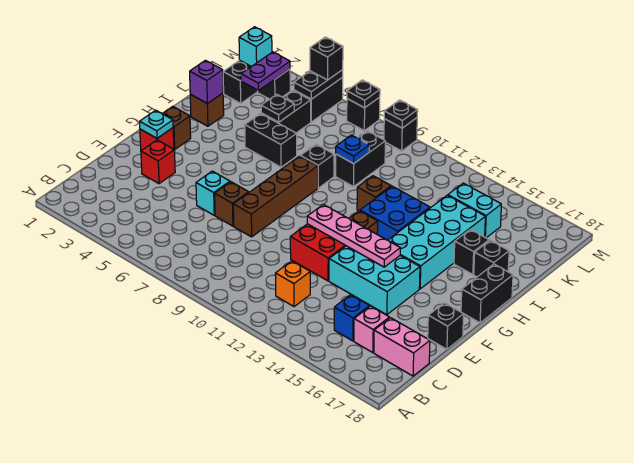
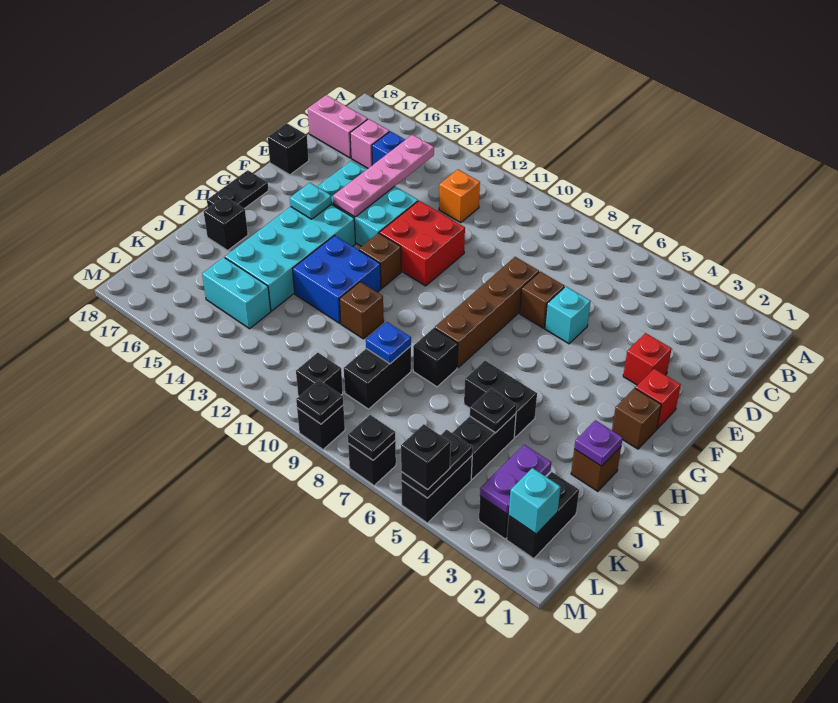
cyan 1x1 plate [140,110,173,138] -> cyan 1x1 plate moved to [290,183,332,219]
pink 1x4 plate [307,204,400,267] -> pink 1x4 plate turned to [333,135,434,217]
black 1x2 brick [461,264,513,323] -> black 1x2 plate [207,170,269,209]
purple 1x1 brick [190,60,223,104] -> purple 1x1 plate [574,420,623,466]
black 1x1 brick [454,229,489,274] -> black 1x1 brick moved to [296,353,343,397]

